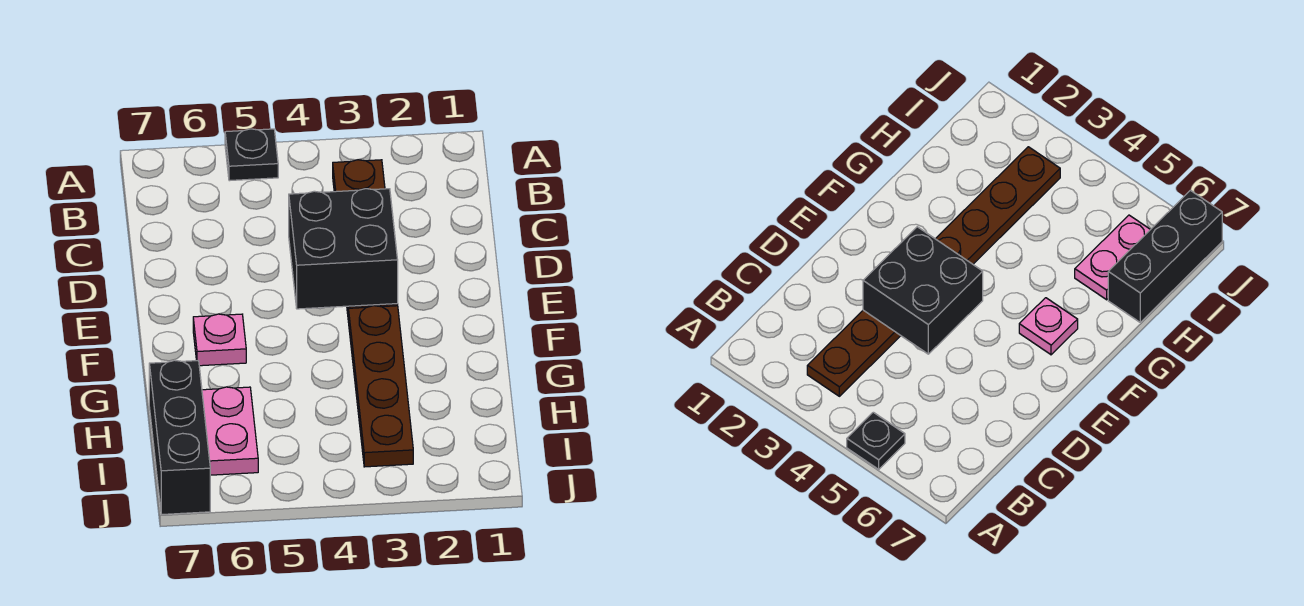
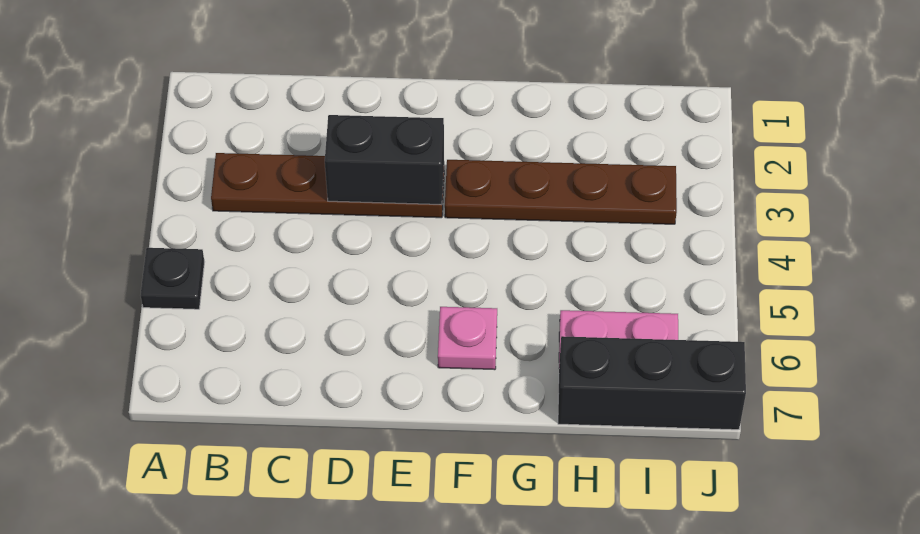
black 2x2 brick [289,189,398,309] -> black 1x2 brick [325,115,444,205]

